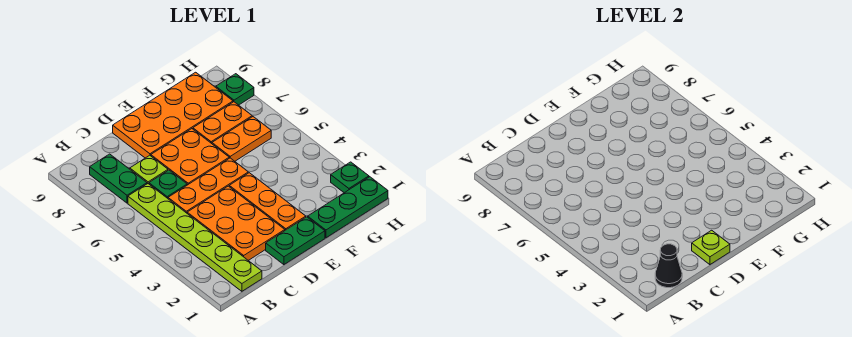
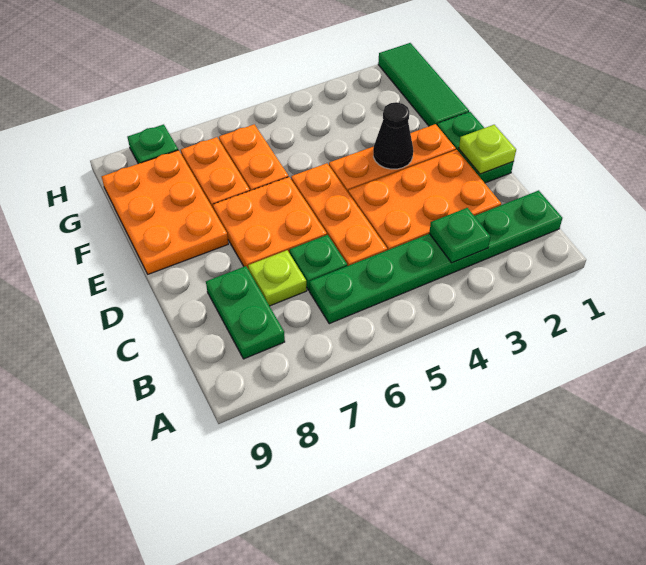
lime 1x6 plate [128,184,262,291] -> green 1x6 plate [309,190,562,324]
black 1x1 cone [655,244,682,288] -> black 1x1 cone moved to [373,102,413,169]
green 1x2 plate [90,154,147,203] -> green 1x2 plate turned to [206,266,285,359]
orange 2x4 plate [113,72,233,158] -> orange 2x3 plate [102,150,228,274]
green 1x3 plate [308,177,388,238] -> green 1x3 tile [378,43,469,126]
green 1x1 plate [331,162,369,193] -> green 1x1 plate moved to [429,208,490,263]

